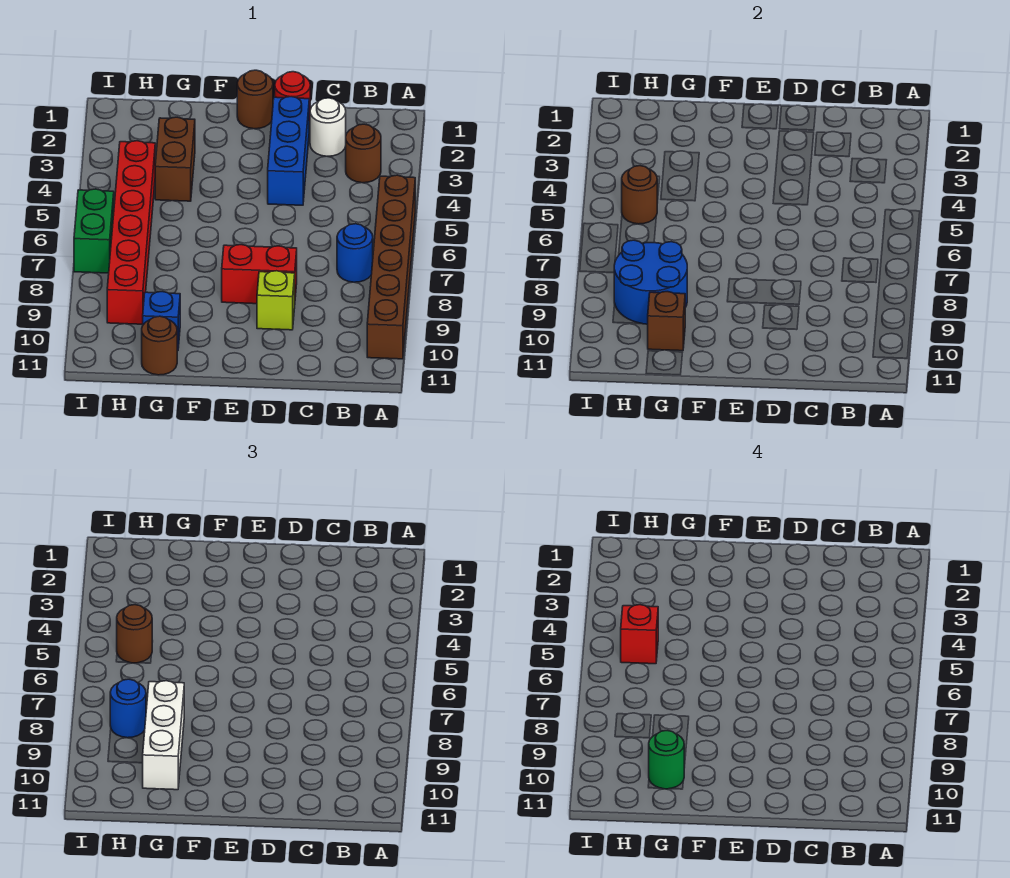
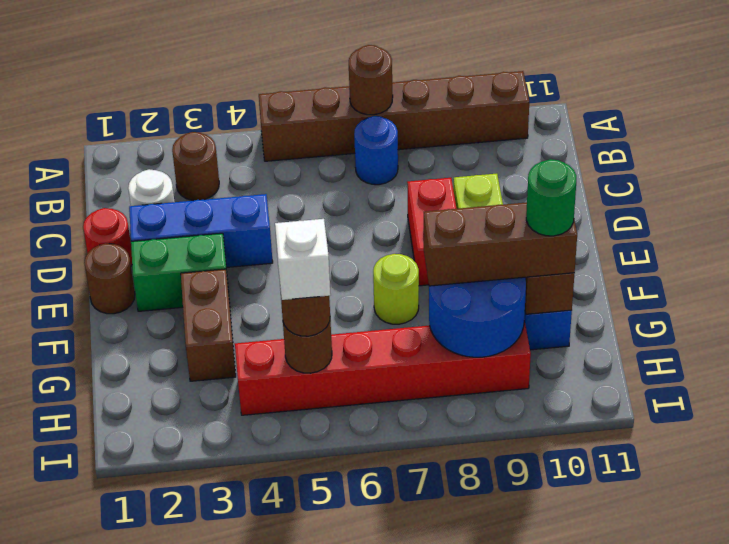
none -> lime 1x1 round brick [373,254,419,324]
brown 1x2 brick [155,117,195,201] -> brown 1x2 brick turned to [181,269,236,381]
white 1x3 brick [143,681,184,790] -> brown 1x3 brick [424,202,577,286]
brown 1x1 round brick [142,316,177,375] -> brown 1x1 round brick moved to [349,45,393,115]
red 1x1 brick [621,605,658,664] -> white 1x1 brick [275,219,331,300]
blue 1x1 round brick [110,679,146,738] -> none
green 1x2 brick [74,189,114,273] -> green 1x2 brick moved to [131,233,229,311]

